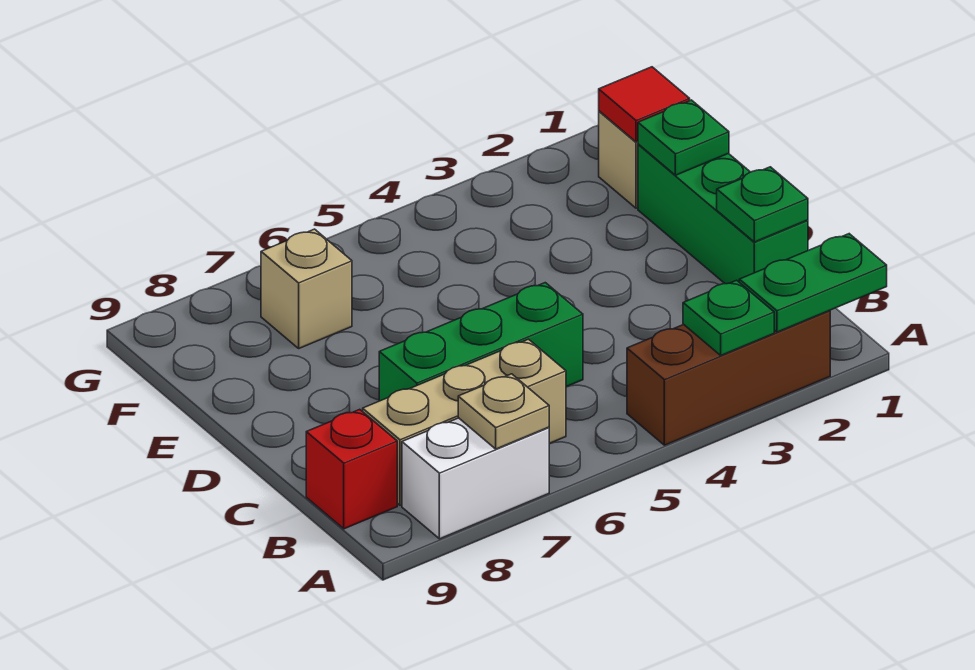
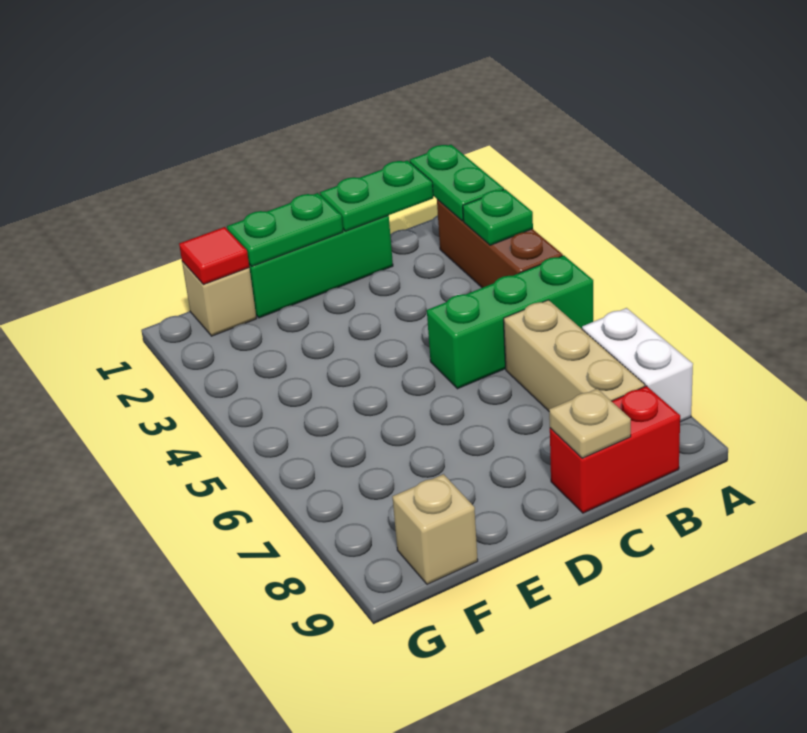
tan 1x1 plate [458,374,549,449] -> tan 1x1 plate moved to [549,389,631,458]
red 1x1 brick [306,409,397,529] -> red 1x2 brick [550,386,680,513]
green 1x1 plate [717,167,808,242] -> green 1x2 plate [320,160,433,231]
green 1x3 brick [379,283,583,401] -> green 1x3 brick turned to [427,255,593,389]
green 1x1 plate [638,100,729,175] -> green 1x2 plate [227,193,343,266]
tan 1x1 brick [261,229,352,348] -> tan 1x1 brick moved to [393,474,478,584]

